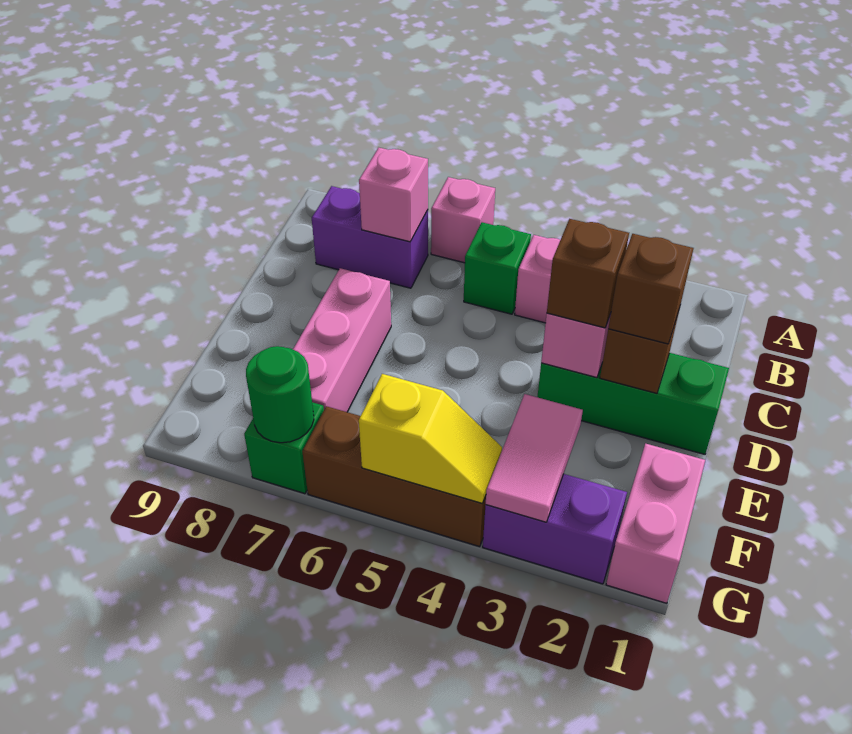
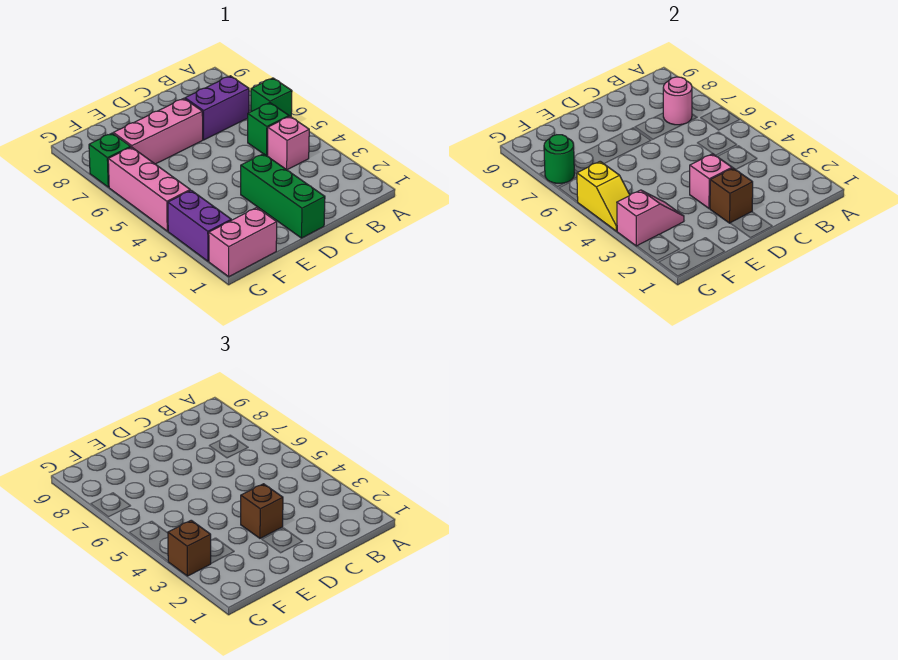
pink 1x1 brick [431,177,495,263] -> green 1x1 brick [251,78,292,117]
purple 1x2 brick [312,186,428,288] -> purple 1x2 brick turned to [185,76,249,140]
pink 1x1 brick [359,148,428,242] -> pink 1x1 round brick [663,77,692,125]
brown 1x1 brick [608,234,693,344] -> brown 1x1 brick moved to [168,520,211,576]
pink 1x2 tile [486,394,583,522] -> pink 1x2 slope [617,190,684,246]
brown 1x3 brick [302,406,486,547] -> pink 1x3 brick [108,147,190,231]

